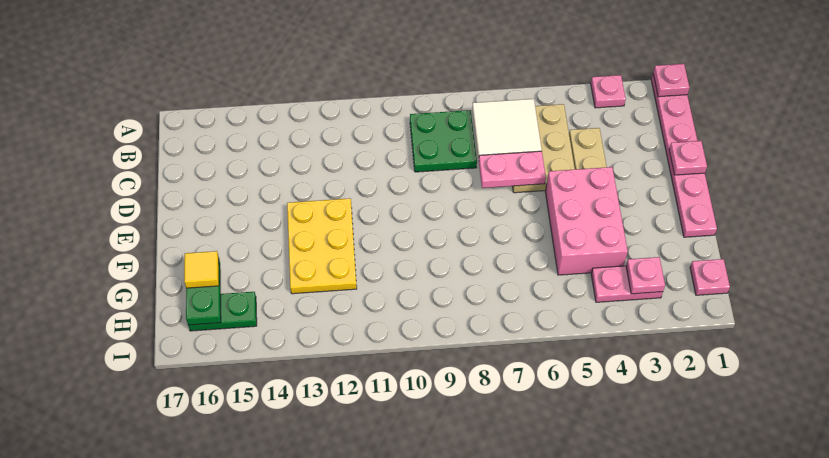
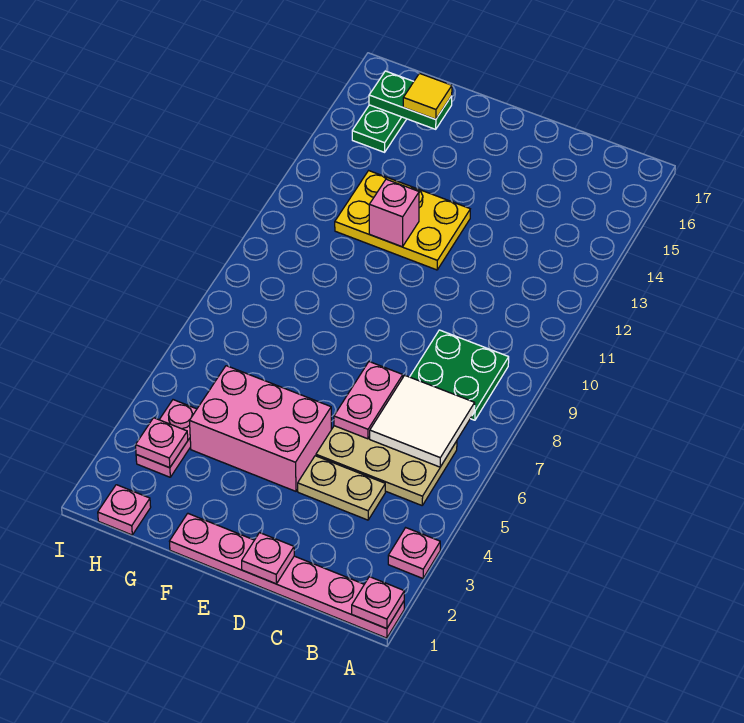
none -> pink 1x1 brick [369,179,419,247]

